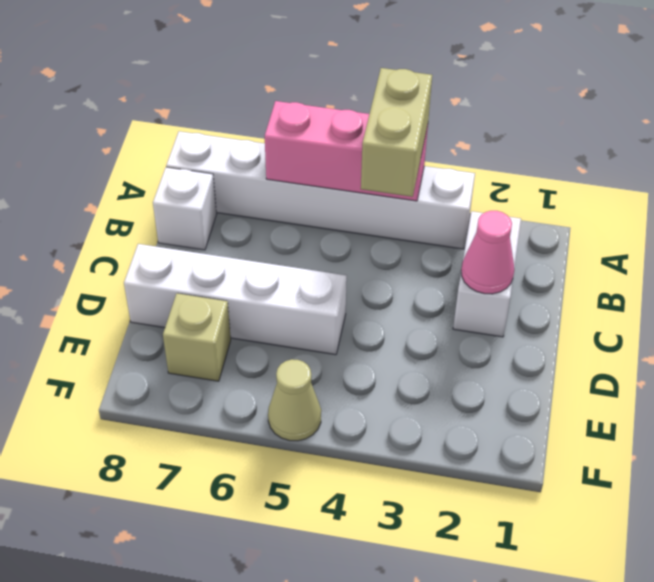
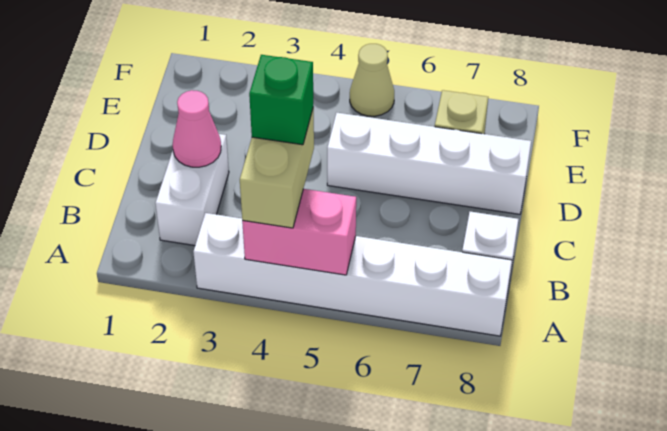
pink 1x3 brick [265,101,428,201] -> pink 1x2 brick [242,189,356,275]
none -> green 1x1 brick [249,55,313,145]

